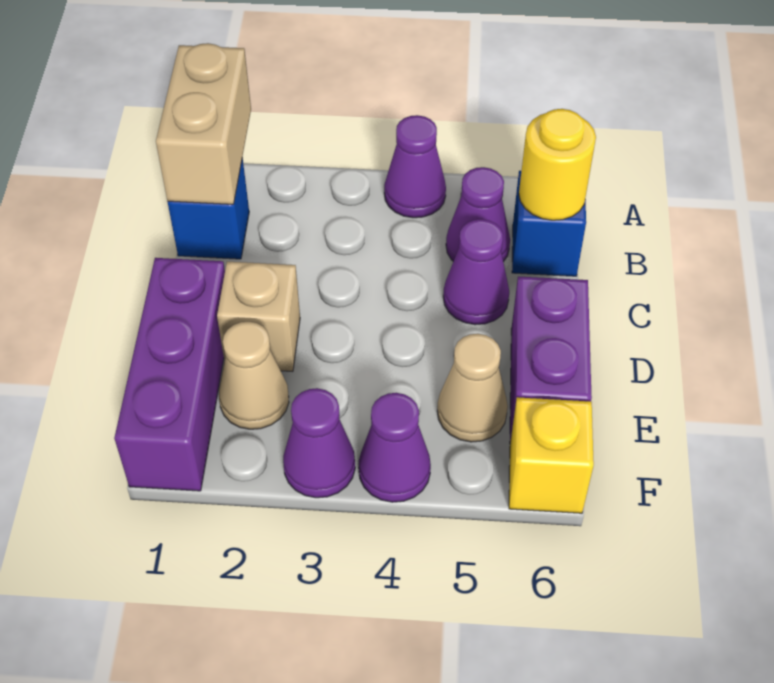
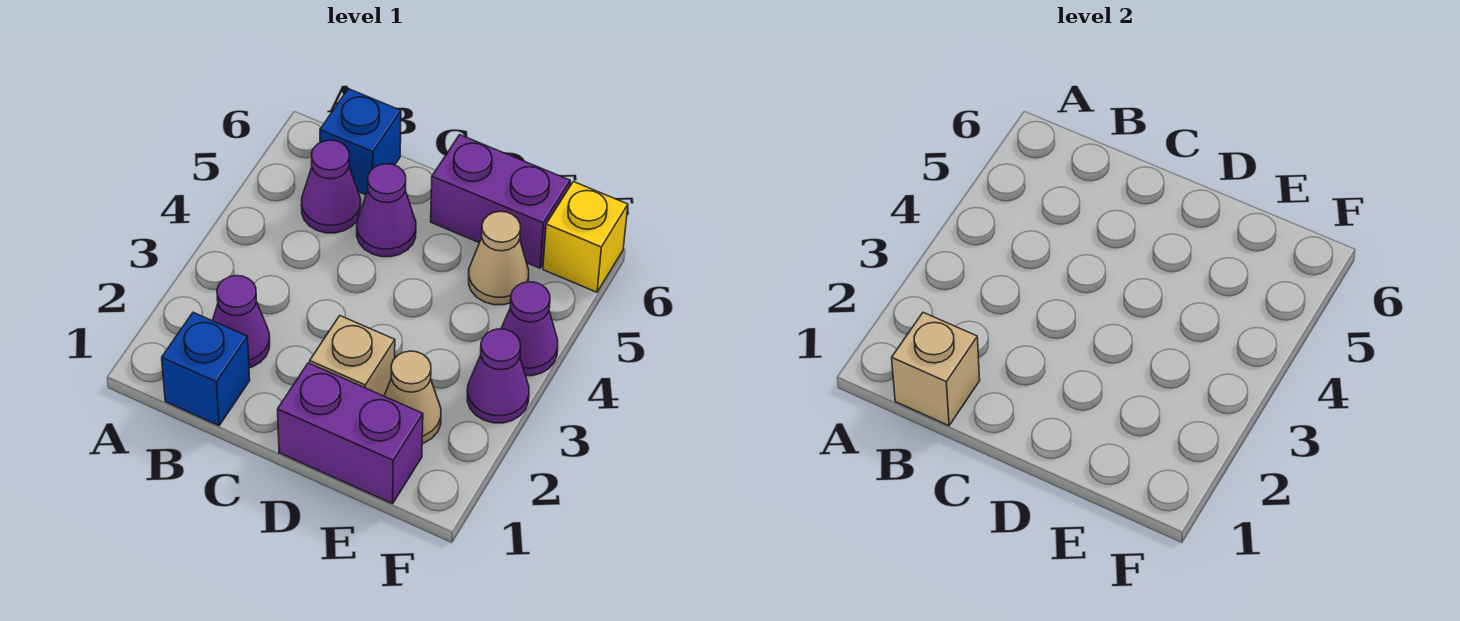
tan 1x2 brick [156,43,251,204] -> tan 1x1 brick [892,312,980,426]
purple 1x1 cone [384,115,446,218] -> purple 1x1 cone moved to [213,276,270,368]
yellow 1x1 round brick [519,109,596,220] -> none
purple 1x3 brick [114,258,225,491] -> purple 1x2 brick [278,363,423,504]

